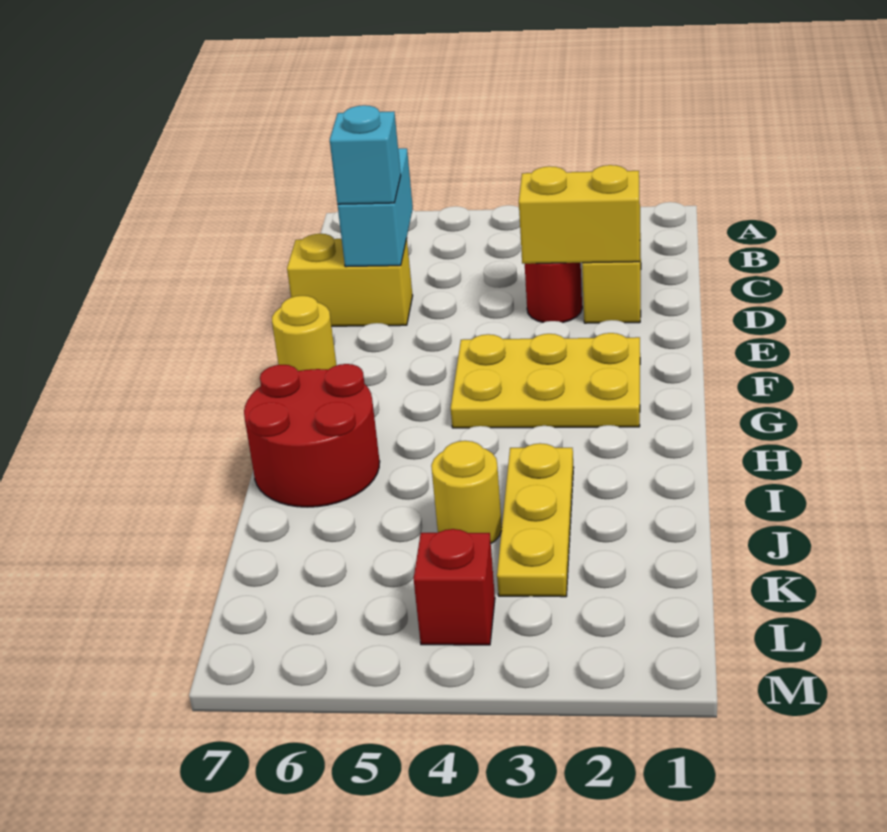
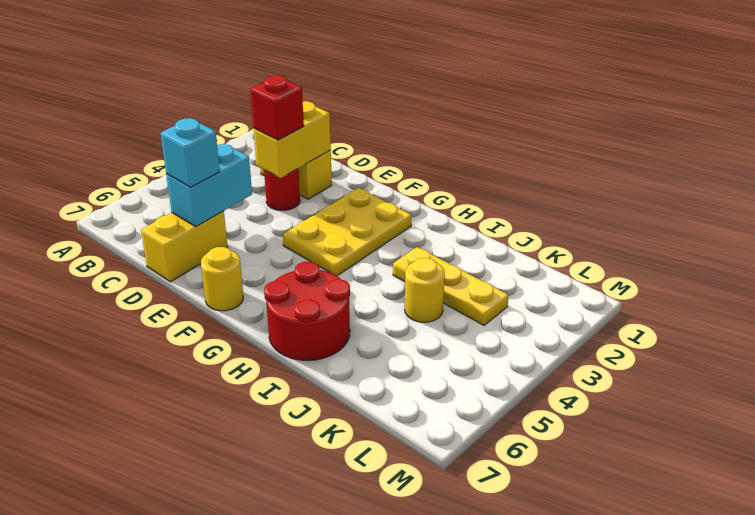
cyan 1x2 brick [338,148,413,267] -> cyan 1x2 brick turned to [166,144,252,226]
red 1x1 brick [414,529,495,645] -> red 1x1 brick moved to [250,75,304,140]

